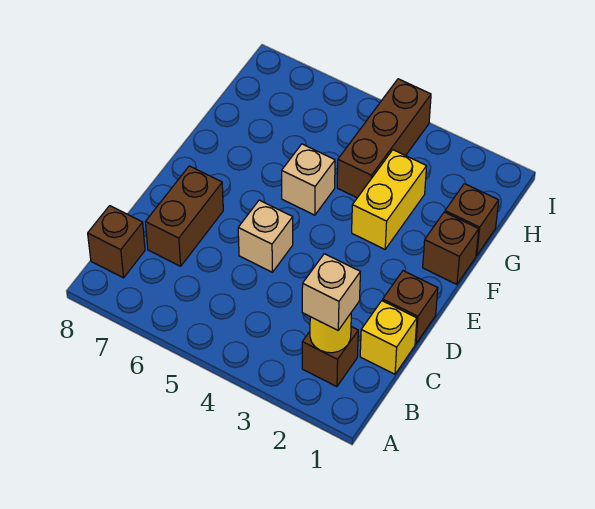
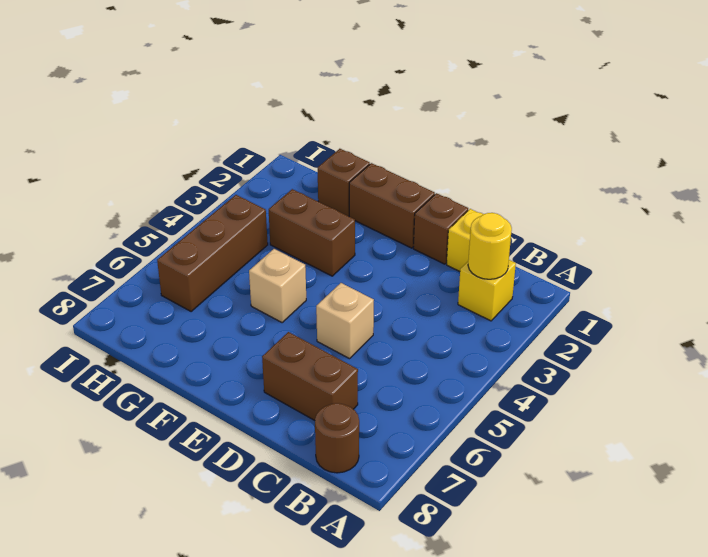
brown 1x1 brick [302,327,358,387] -> yellow 1x1 brick [458,260,516,321]
tan 1x1 brick [302,254,360,330] -> none
brown 1x1 brick [88,206,145,278] -> brown 1x1 round brick [315,403,359,473]
brown 1x1 brick [423,212,479,284] -> brown 1x2 brick [349,163,435,248]
yellow 1x2 brick [352,150,427,249] -> brown 1x2 brick [269,189,355,276]
brown 1x3 brick [337,79,431,198] -> brown 1x3 brick turned to [157,195,268,312]

